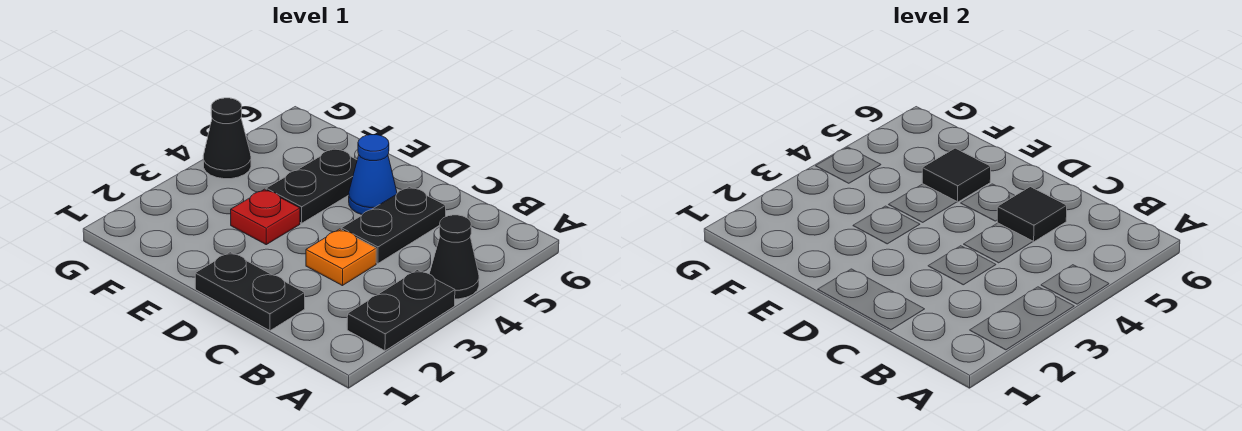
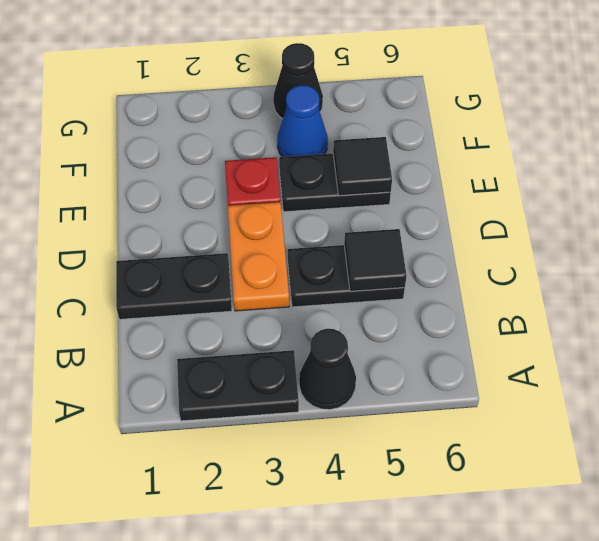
black 1x2 plate [195,252,305,331] -> black 1x2 plate turned to [116,253,232,319]
orange 1x1 plate [306,229,376,286] -> orange 1x2 plate [228,202,289,311]
blue 1x1 cone [349,135,397,215] -> blue 1x1 cone moved to [277,85,328,157]

